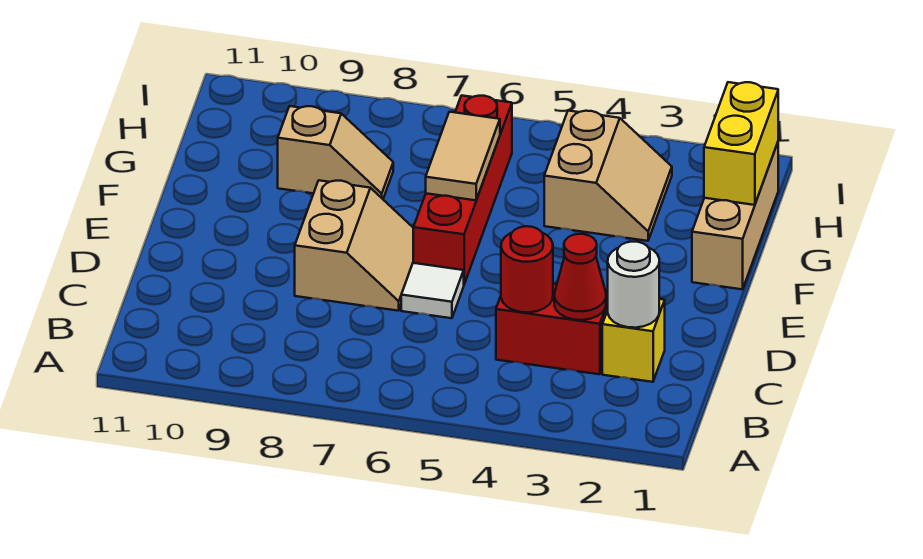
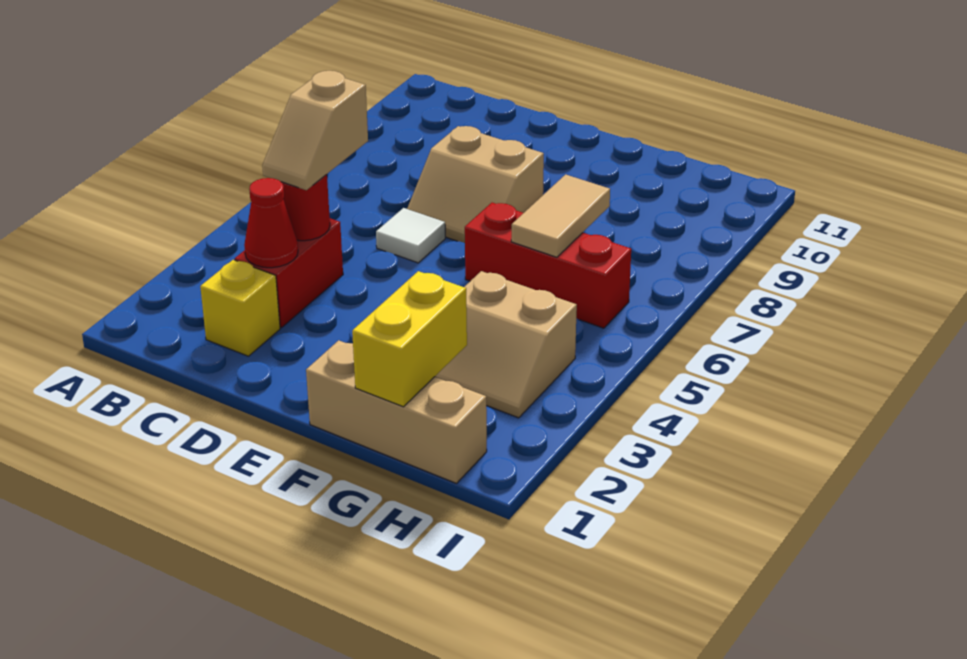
white 1x1 round brick [608,242,659,328] -> none
red 1x4 brick [413,95,512,284] -> red 1x3 brick [465,203,631,328]
tan 1x2 tile [426,112,500,200] -> tan 1x2 tile turned to [511,175,610,257]
yellow 1x2 brick [704,82,778,205] -> yellow 1x2 brick turned to [352,271,467,407]
tan 1x2 slope [278,106,393,199] -> tan 1x2 slope moved to [262,71,368,190]

